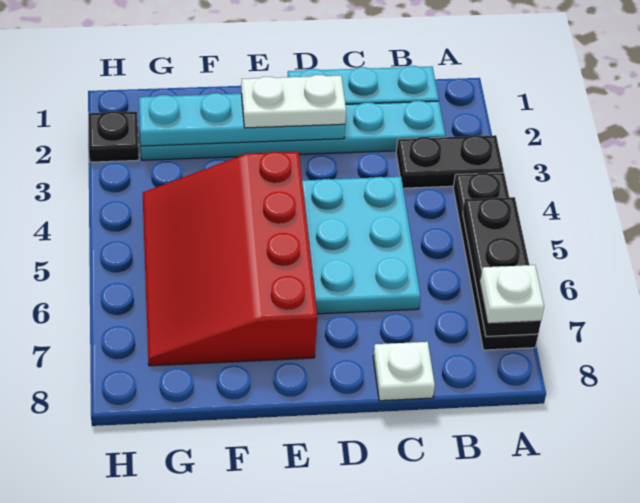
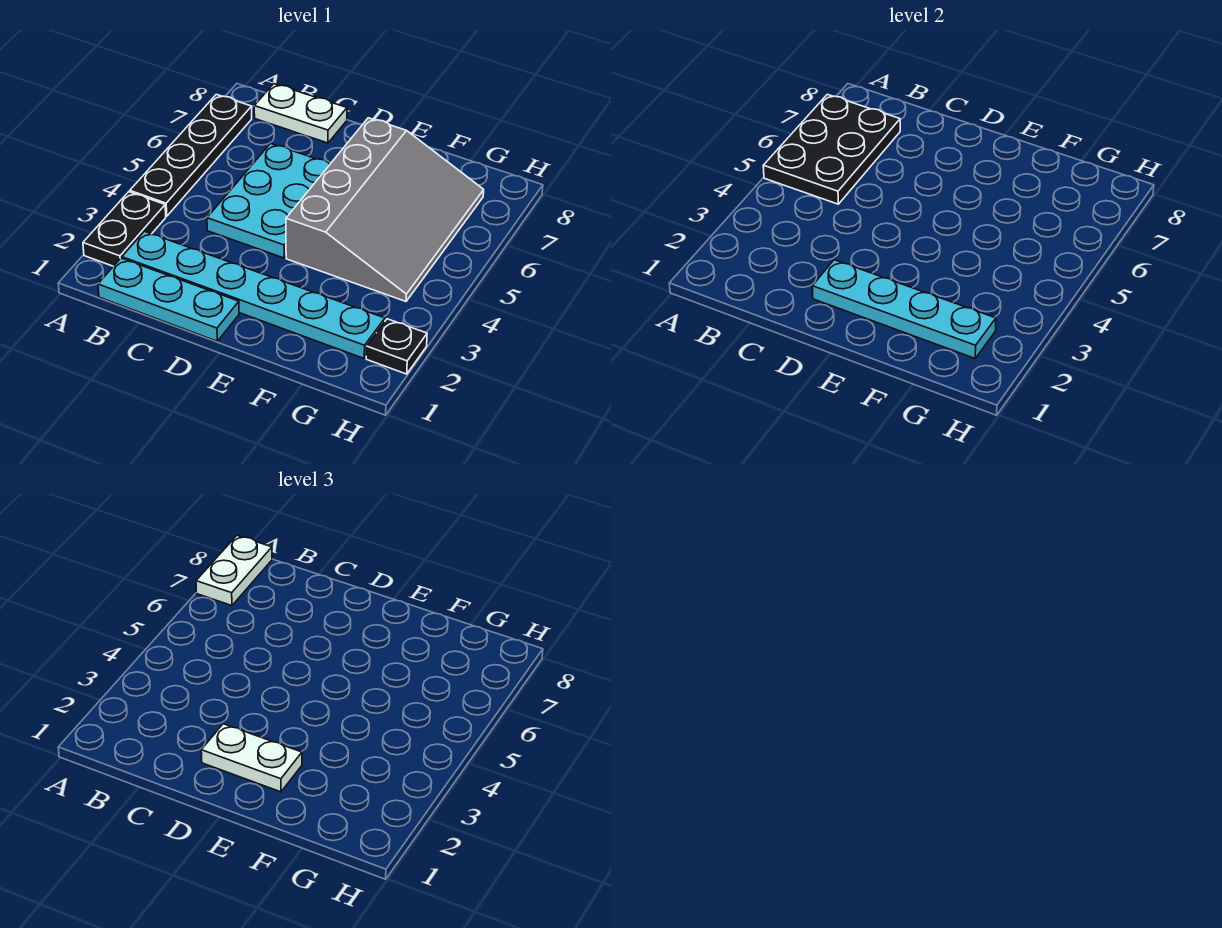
black 1x2 plate [396,135,504,188] -> black 1x2 plate turned to [83,192,166,266]
black 1x3 plate [463,197,541,336] -> black 2x3 plate [763,94,900,204]
white 1x1 plate [480,265,544,323] -> white 1x2 plate [196,536,272,606]
white 1x1 plate [373,342,435,401] -> white 1x2 plate [254,84,347,143]
red 3x4 slope [143,152,317,366] -> grey 3x4 slope [286,118,484,301]

